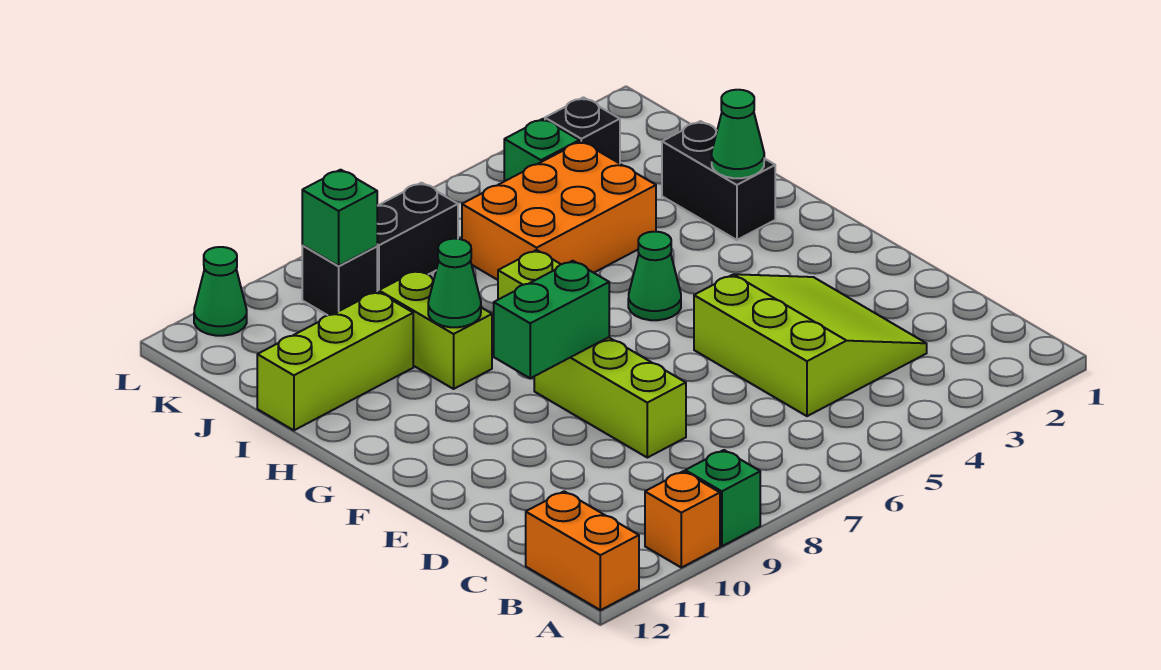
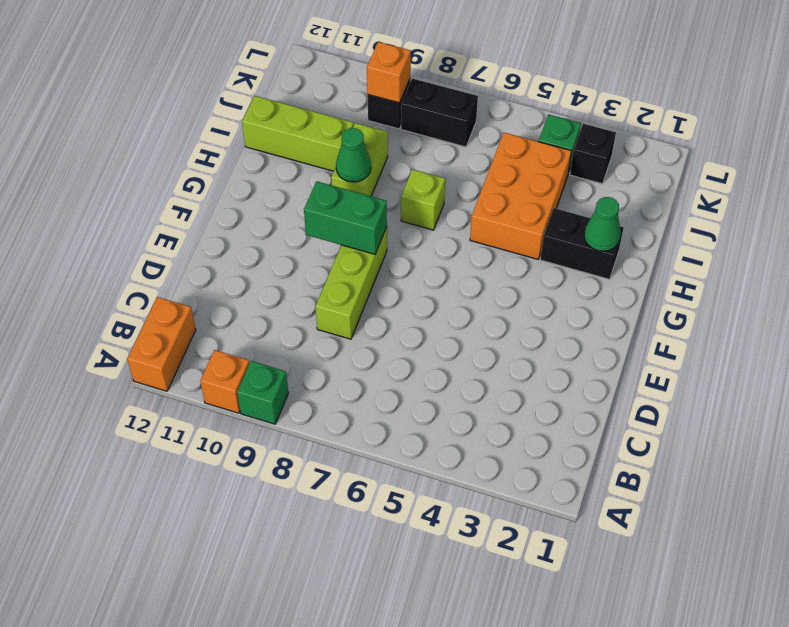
lime 3x3 slope [694,274,927,416] -> none
green 1x1 cone [628,232,681,320] -> none
black 1x2 brick [662,121,775,240] -> black 1x2 brick turned to [540,208,624,279]
orange 2x3 brick [462,141,656,280] -> orange 2x3 brick turned to [470,133,571,259]
green 1x1 brick [302,170,377,266] -> orange 1x1 brick [367,42,411,103]
green 1x1 cone [194,247,247,336] -> none

